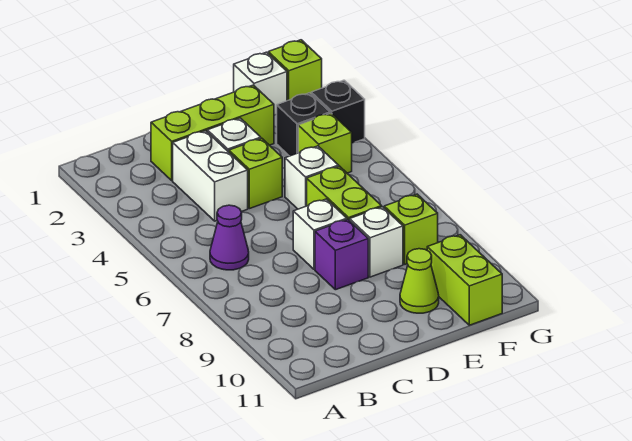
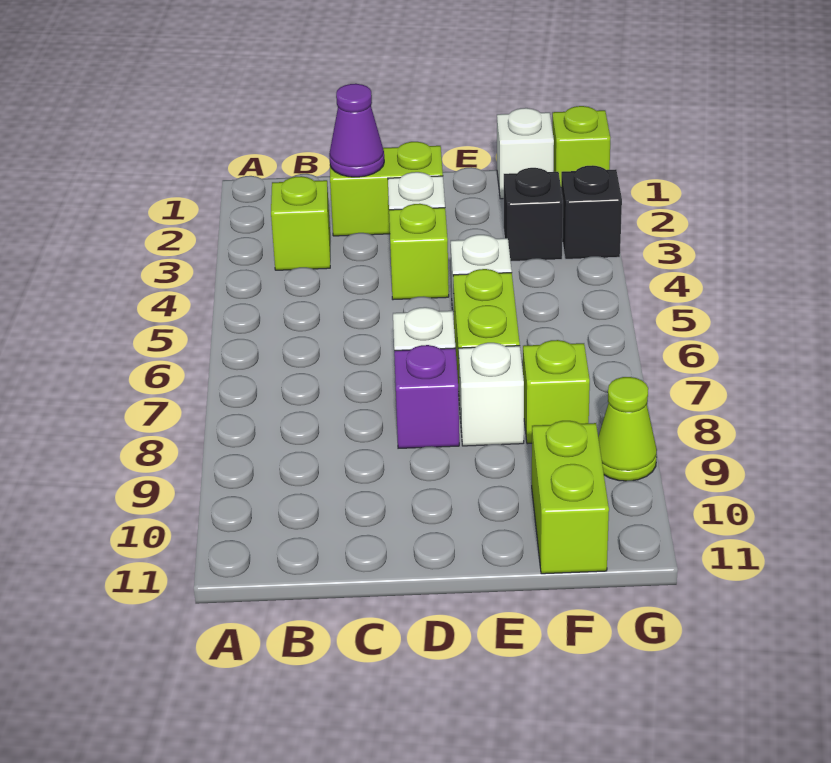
purple 1x1 cone [210,205,249,270] -> purple 1x1 cone moved to [329,84,384,177]
lime 1x3 brick [151,85,274,181] -> lime 1x2 brick [330,142,443,236]
white 1x2 brick [173,131,248,221] -> none
lime 1x1 cone [400,249,439,313] -> lime 1x1 cone moved to [598,377,657,481]
lime 1x1 brick [298,113,352,173] -> lime 1x1 brick moved to [271,176,330,270]

